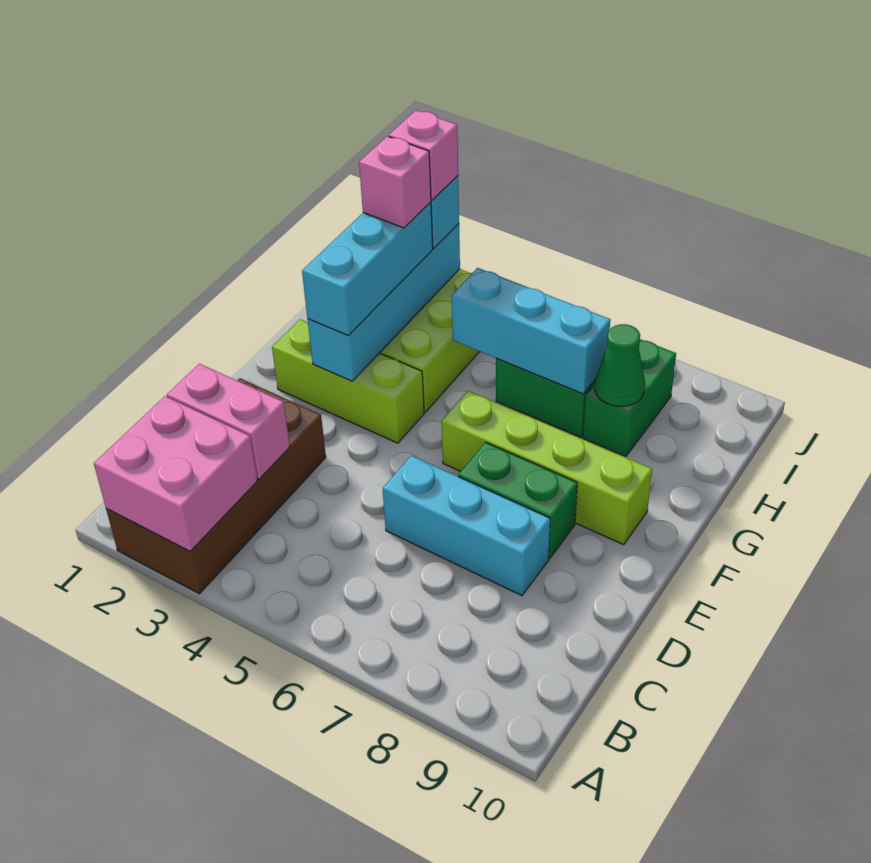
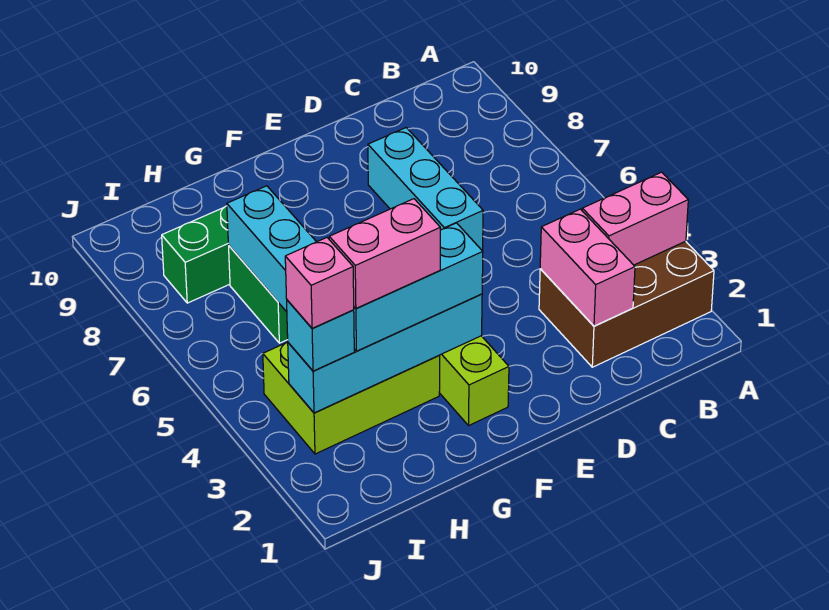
brown 2x4 brick [106,378,326,594] -> brown 2x3 brick [539,241,714,367]
pink 2x2 brick [94,396,257,551] -> pink 1x2 brick [582,172,688,265]
green 1x2 brick [458,442,577,559] -> none
lime 1x4 brick [442,391,652,545] -> none
pink 1x1 brick [359,136,431,228] -> pink 1x2 brick [329,199,440,308]
green 1x1 cone [595,324,645,407] -> none

